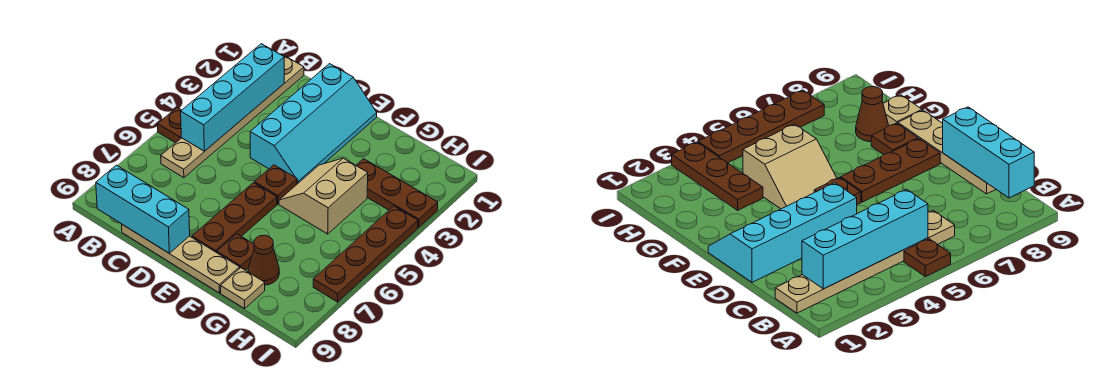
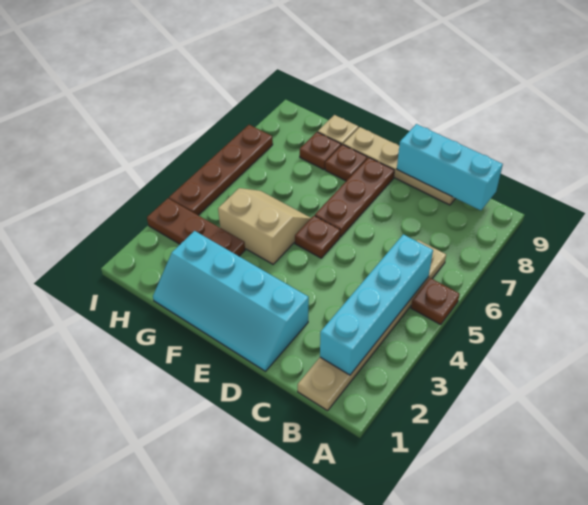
cyan 2x4 slope [250,64,377,184] -> cyan 2x4 slope turned to [153,231,309,371]
tan 2x2 slope [279,158,368,234] -> tan 2x2 slope turned to [218,188,311,264]
brown 1x1 cone [248,235,279,285] -> brown 1x1 plate [300,132,341,170]

